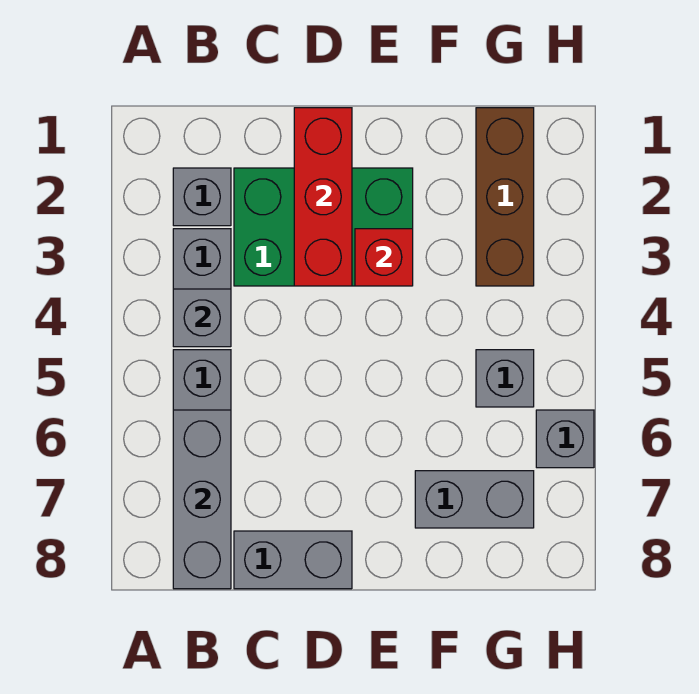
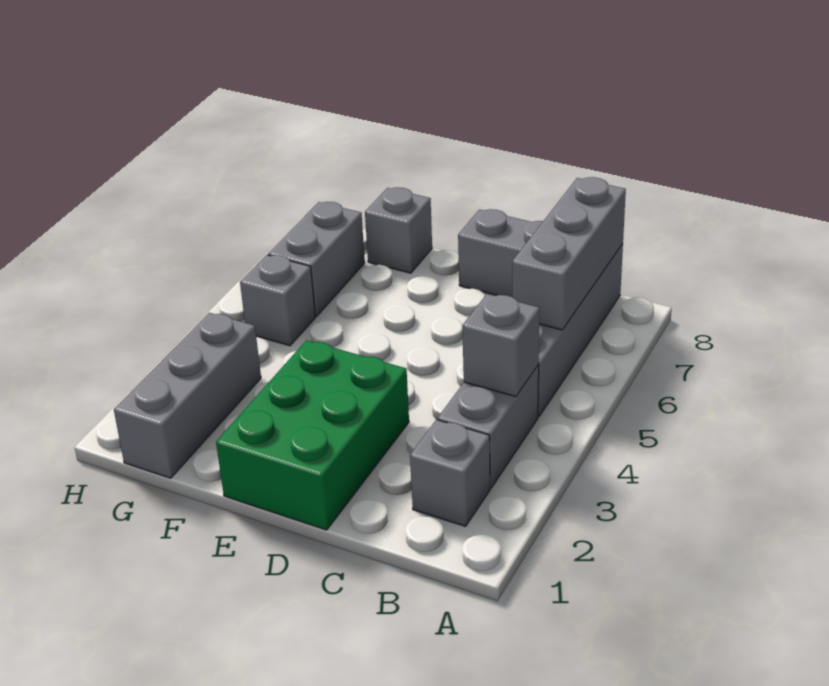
green 2x3 brick [234,168,413,286] -> green 2x3 brick turned to [216,340,409,530]
red 1x3 brick [294,108,352,286] -> none
red 1x1 brick [355,229,413,286] -> none
grey 1x2 brick [415,471,534,528] -> grey 1x2 brick turned to [268,202,365,316]
brown 1x3 brick [476,108,534,286] -> grey 1x3 brick [114,313,261,478]
grey 1x1 brick [536,410,594,468] -> grey 1x1 brick moved to [365,187,432,273]

